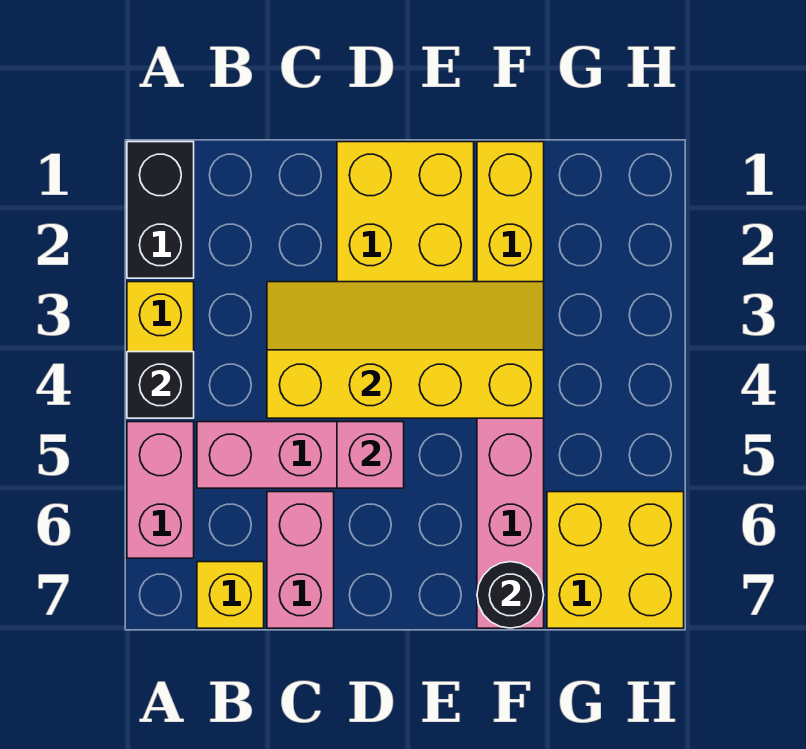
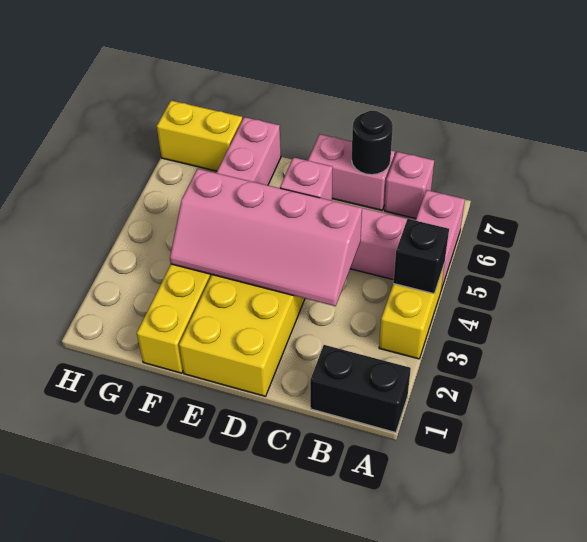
black 1x2 brick [127,142,194,278] -> black 1x2 brick turned to [310,345,411,433]
yellow 1x1 brick [197,562,264,628] -> pink 1x1 brick [384,152,434,219]
yellow 2x4 slope [267,282,544,418] -> pink 2x4 slope [170,169,362,306]
pink 1x2 brick [267,492,334,628] -> pink 1x2 brick turned to [308,134,395,210]
black 1x1 round brick [477,562,544,628] -> black 1x1 round brick moved to [352,111,393,175]
yellow 2x2 brick [547,492,684,628] -> yellow 1x2 brick [157,101,242,171]

